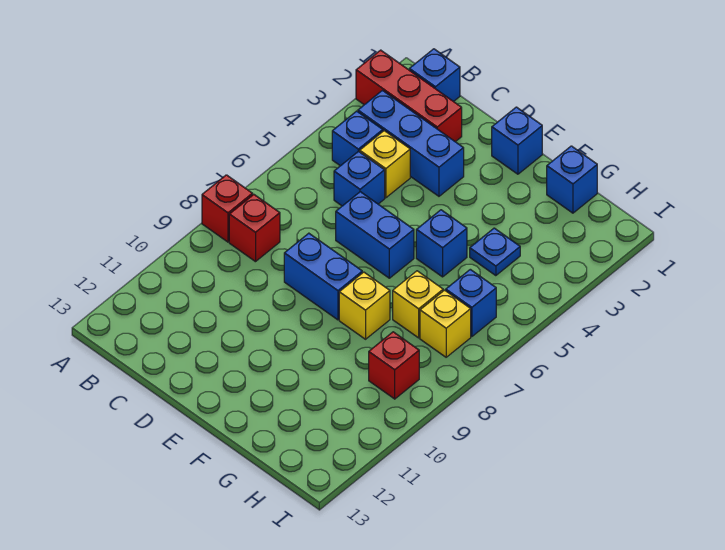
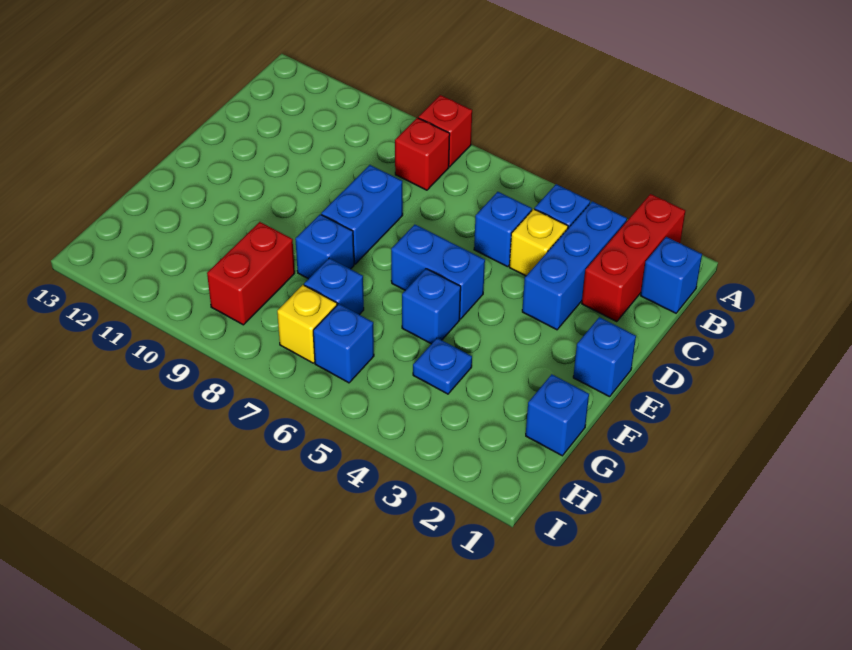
blue 1x2 brick [336,192,414,278] -> blue 1x2 brick turned to [391,225,485,319]
yellow 1x1 brick [339,272,390,339] -> blue 1x1 brick [295,214,354,279]
yellow 1x1 brick [393,271,443,338] -> blue 1x1 brick [304,258,364,315]
red 1x1 brick [369,332,419,399] -> red 1x2 brick [207,222,295,325]

